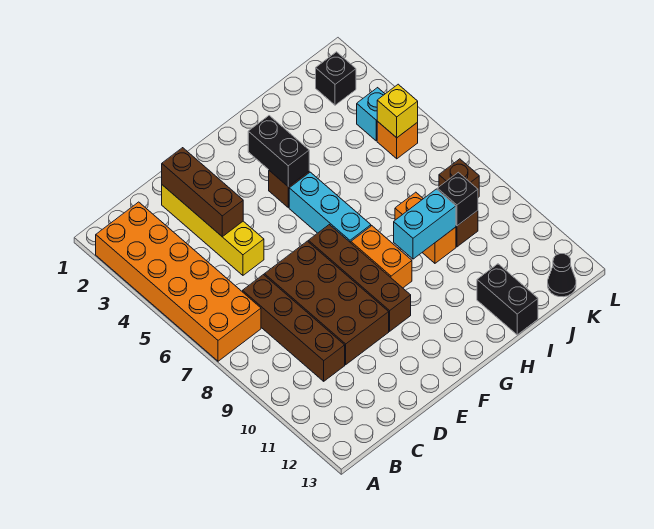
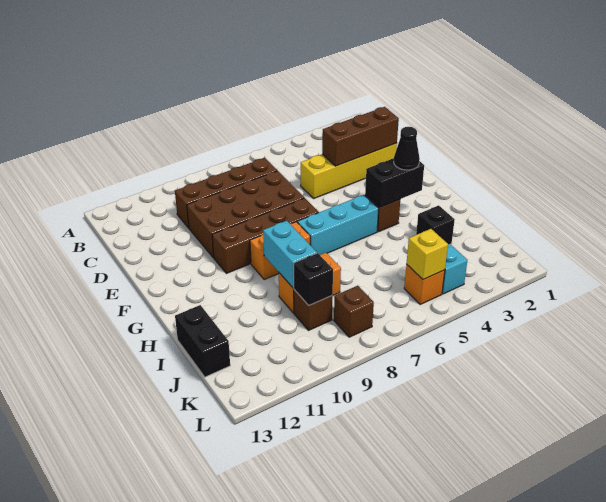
orange 2x6 brick [96,202,261,361] -> none
black 1x2 brick [477,264,538,335] -> black 1x2 brick turned to [175,305,230,377]
black 1x1 brick [316,52,356,105] -> black 1x1 brick moved to [416,205,455,245]
black 1x1 cone [548,254,576,297] -> black 1x1 cone moved to [394,127,420,170]

